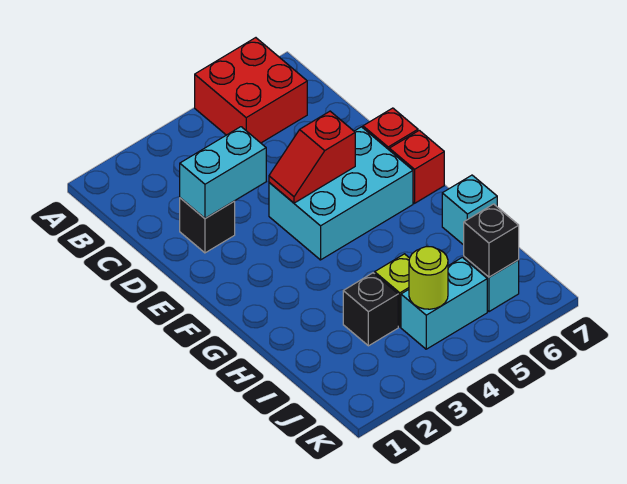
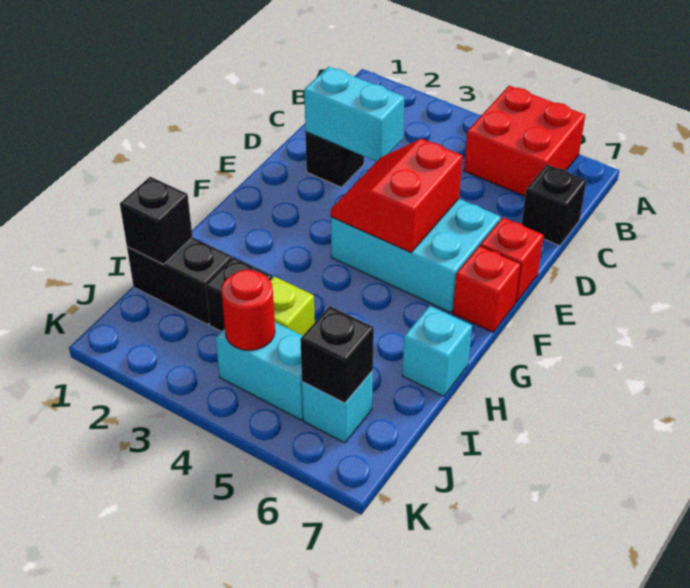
none -> black 1x1 brick [522,165,586,246]
red 1x2 slope [269,111,355,203] -> red 2x2 slope [331,139,463,253]
none -> black 1x2 brick [127,237,232,324]
none -> black 1x1 brick [120,177,193,264]
lime 1x1 round brick [409,246,448,309] -> red 1x1 round brick [221,269,275,351]

